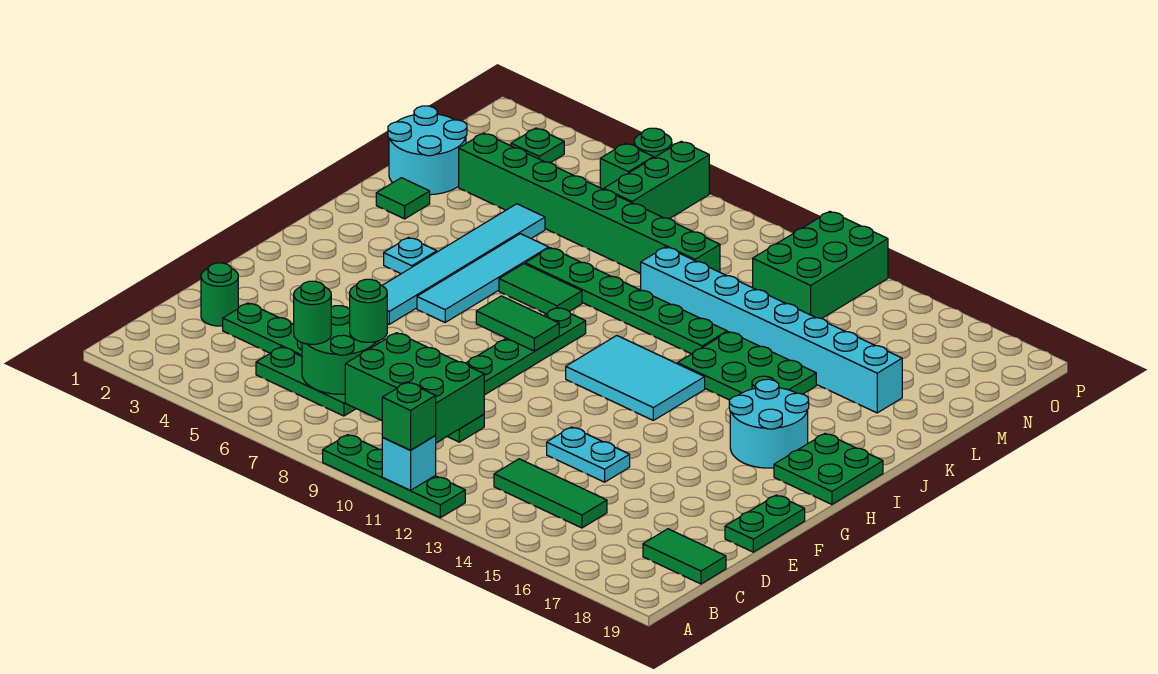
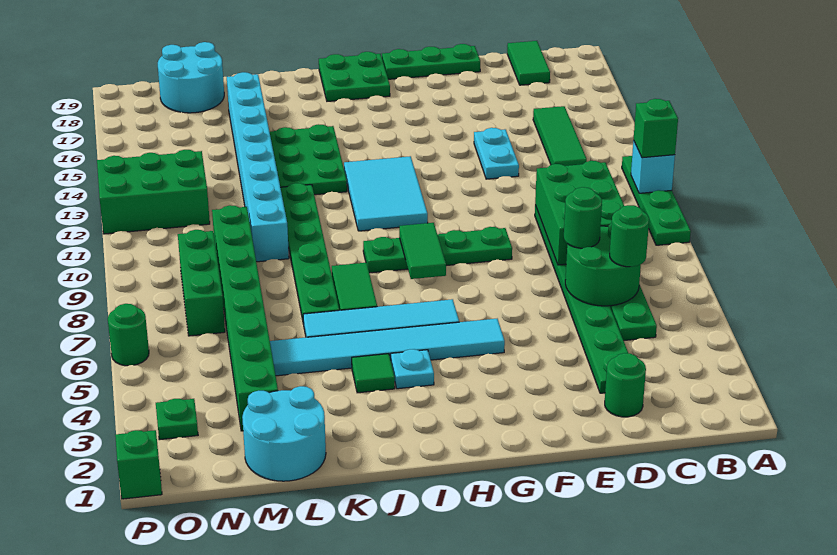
green 1x2 plate [725,495,805,552] -> green 1x3 plate [382,44,480,79]
cyan 2x2 round brick [729,379,809,468] -> cyan 2x2 round brick moved to [158,42,224,113]
green 1x1 tile [376,178,430,219] -> green 1x1 tile moved to [352,354,395,393]
green 1x3 brick [604,141,709,219] -> green 1x3 brick turned to [178,230,225,336]
green 1x1 brick [600,143,653,189] -> green 1x1 brick moved to [115,430,162,499]

